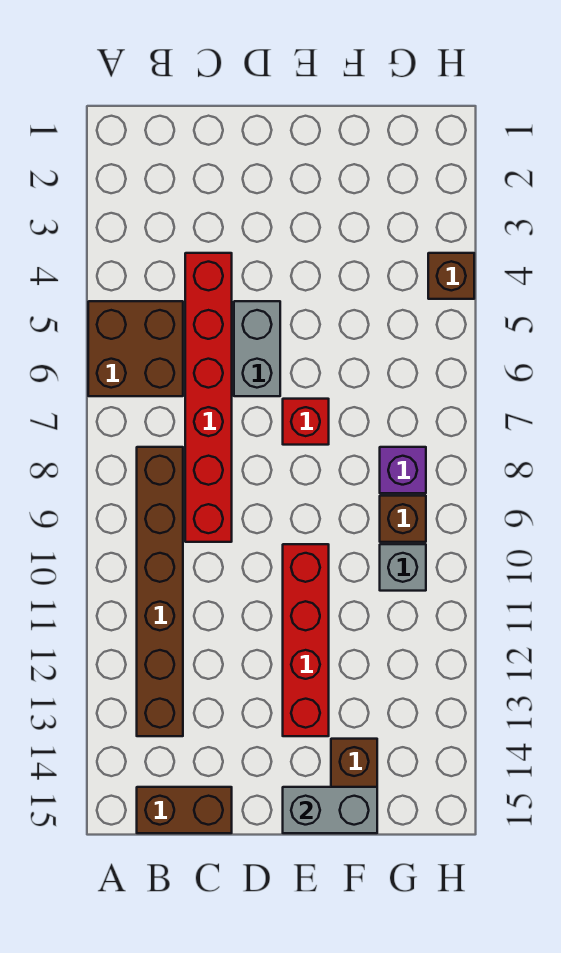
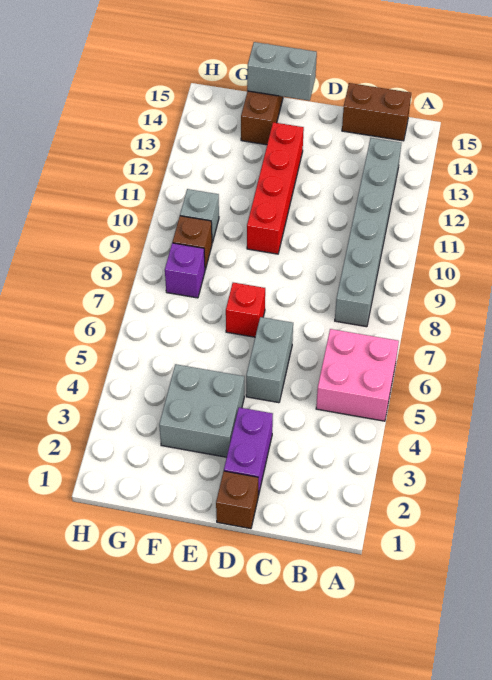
brown 2x2 brick [88,301,183,396] -> pink 2x2 brick [316,329,399,421]
brown 1x6 brick [137,447,183,736] -> grey 1x6 brick [335,138,401,327]
red 1x6 brick [185,253,232,542] -> none
none -> purple 1x2 brick [224,407,273,496]
none -> grey 2x2 brick [159,364,244,457]
brown 1x1 brick [428,253,474,299] -> brown 1x1 brick moved to [216,471,258,529]

